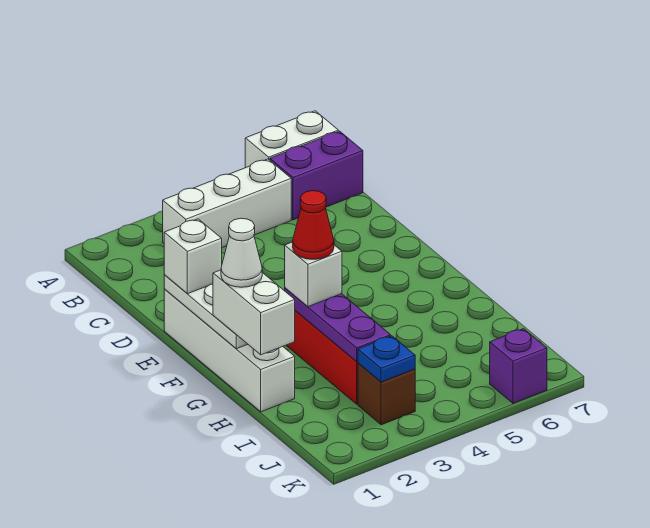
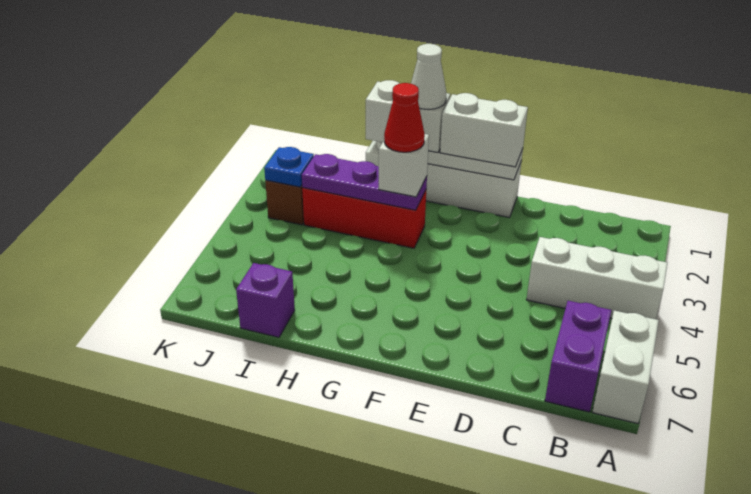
white 1x3 brick [163,159,291,247] -> white 1x3 brick turned to [526,237,667,319]
white 1x1 brick [164,219,222,294] -> white 1x2 brick [440,93,528,167]
purple 1x1 brick [490,329,547,403] -> purple 1x1 brick moved to [236,263,295,337]

